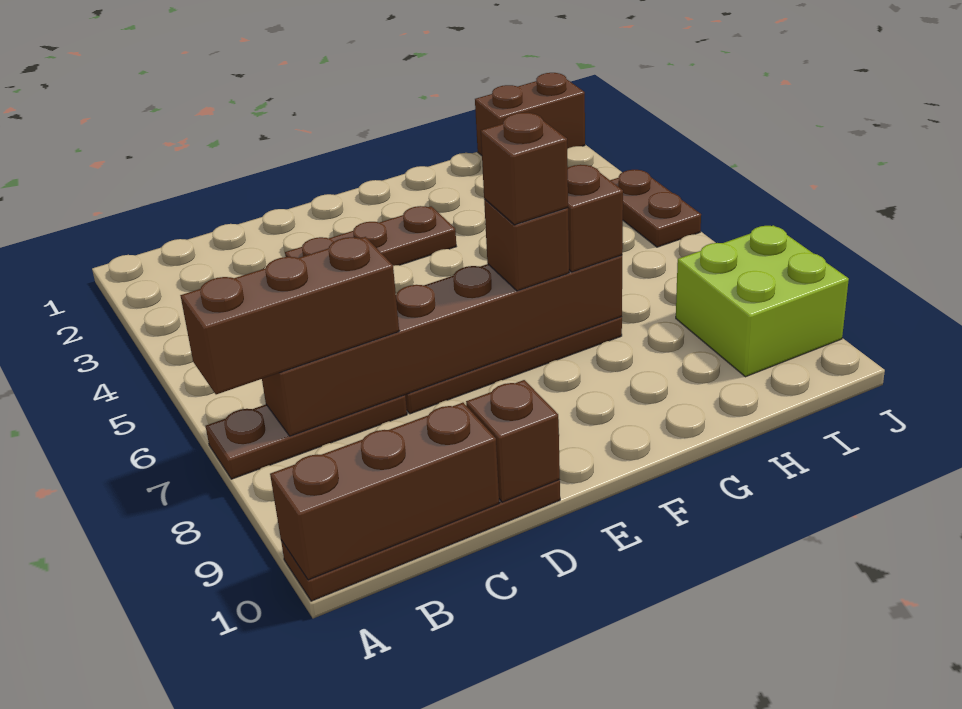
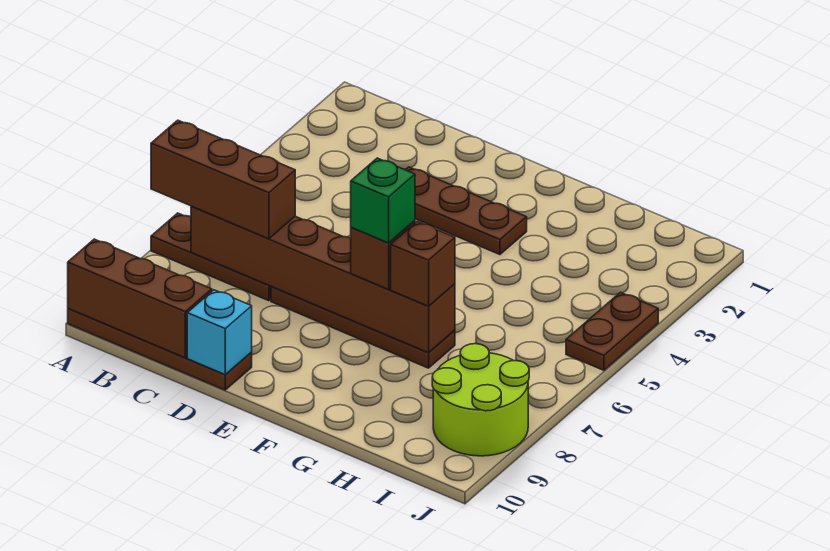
brown 1x1 brick [466,380,560,502] -> cyan 1x1 brick [187,290,252,375]
brown 1x1 brick [481,113,568,225] -> green 1x1 brick [351,158,415,243]
brown 1x2 brick [475,73,585,156] -> none
lime 2x2 brick [676,225,849,377] -> lime 2x2 round brick [432,344,529,456]

